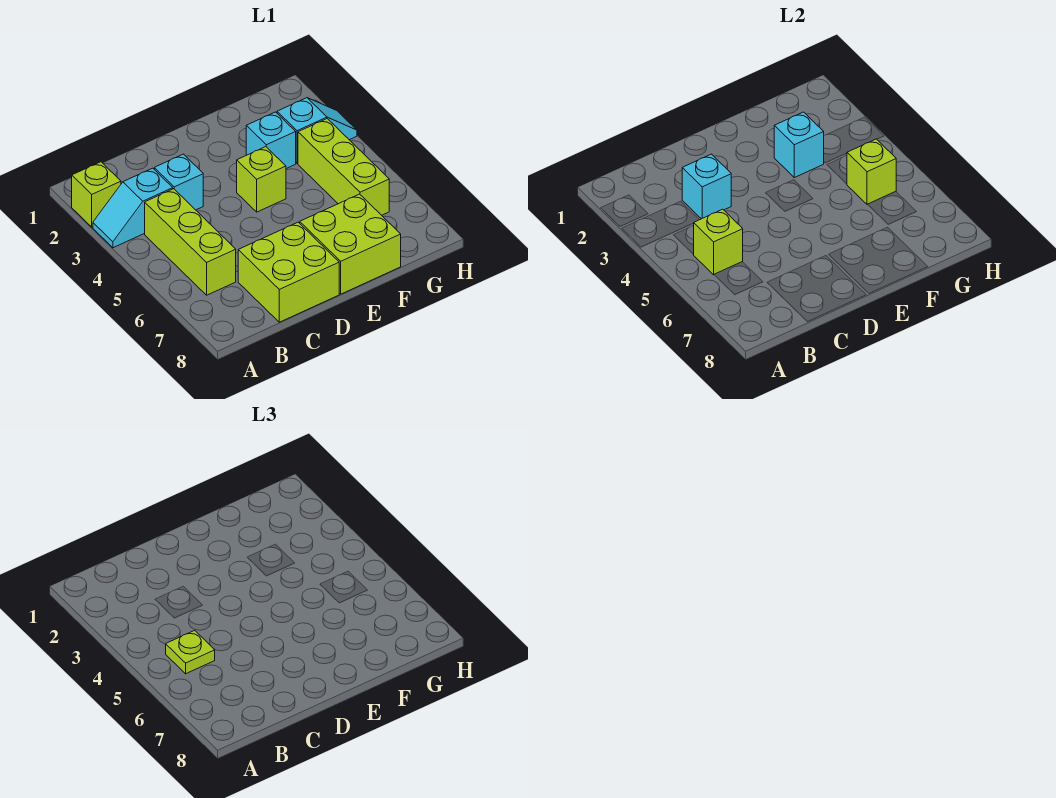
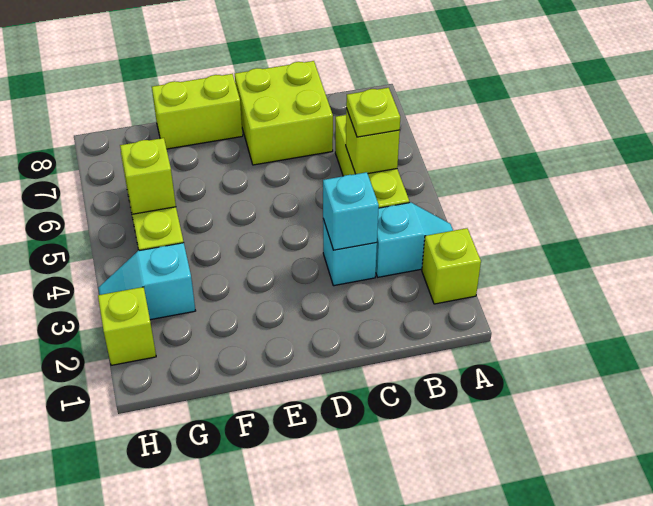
lime 1x1 brick [237,147,286,212] -> lime 1x1 brick moved to [98,287,156,365]
lime 2x2 brick [300,194,401,294] -> lime 1x2 brick [152,74,243,149]
cyan 1x1 brick [246,112,296,169] -> none
cyan 1x1 brick [774,112,824,178] -> none

